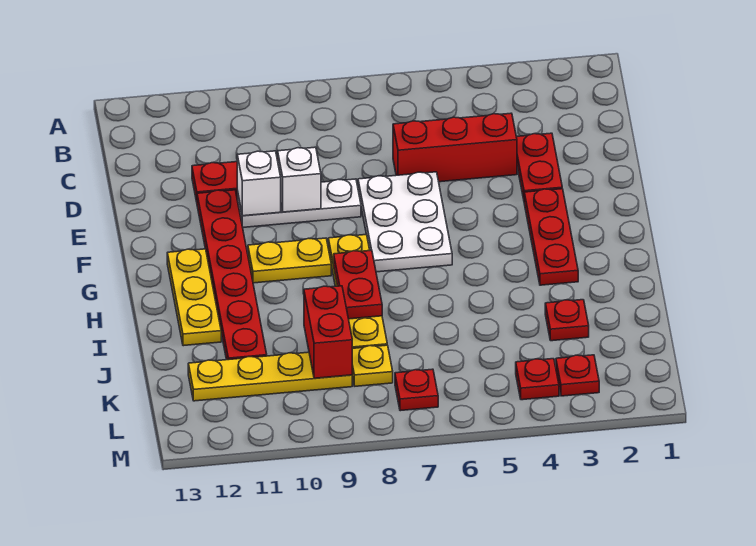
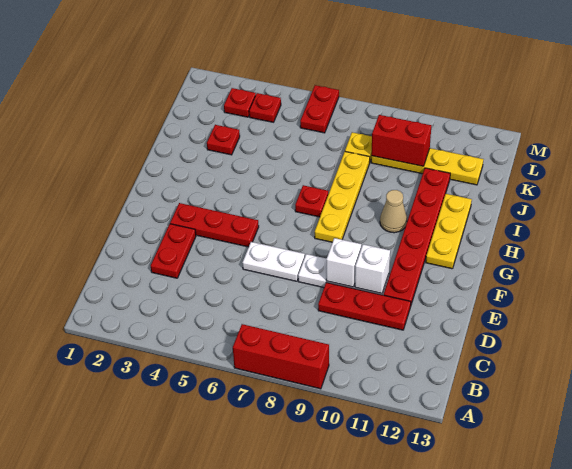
red 1x3 brick [393,113,517,182] -> red 1x3 brick moved to [232,324,329,389]
white 2x3 plate [358,172,452,272] -> white 1x2 plate [242,242,305,281]
red 1x3 plate [524,189,578,285] -> red 1x3 plate turned to [170,203,259,247]
yellow 1x2 plate [248,238,331,283] -> none
red 1x2 plate [334,250,382,319] -> red 1x2 plate moved to [300,85,339,133]
none -> tan 1x1 cone [380,190,407,233]
red 1x2 brick [304,286,352,378] -> red 1x2 brick turned to [371,115,431,166]
red 1x1 plate [395,369,438,411] -> red 1x1 plate moved to [295,185,328,217]

